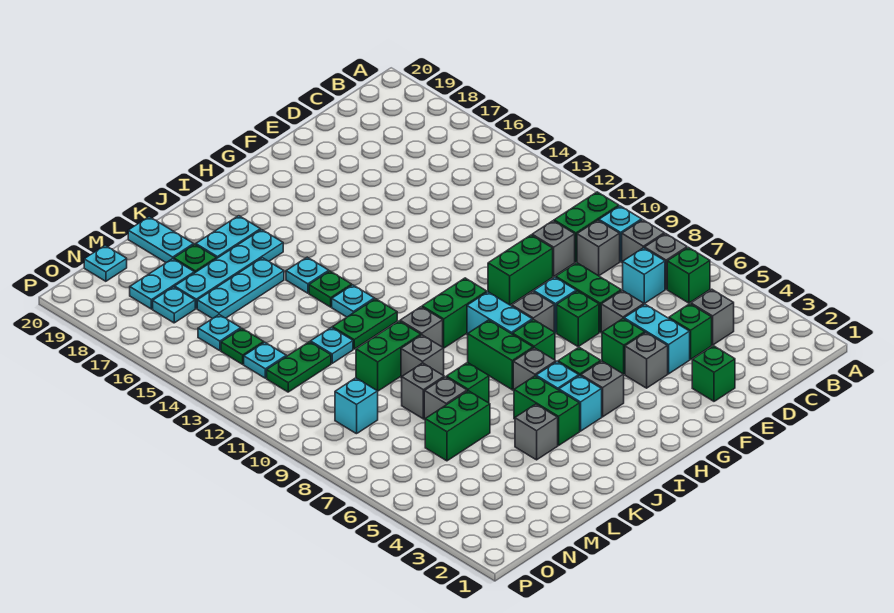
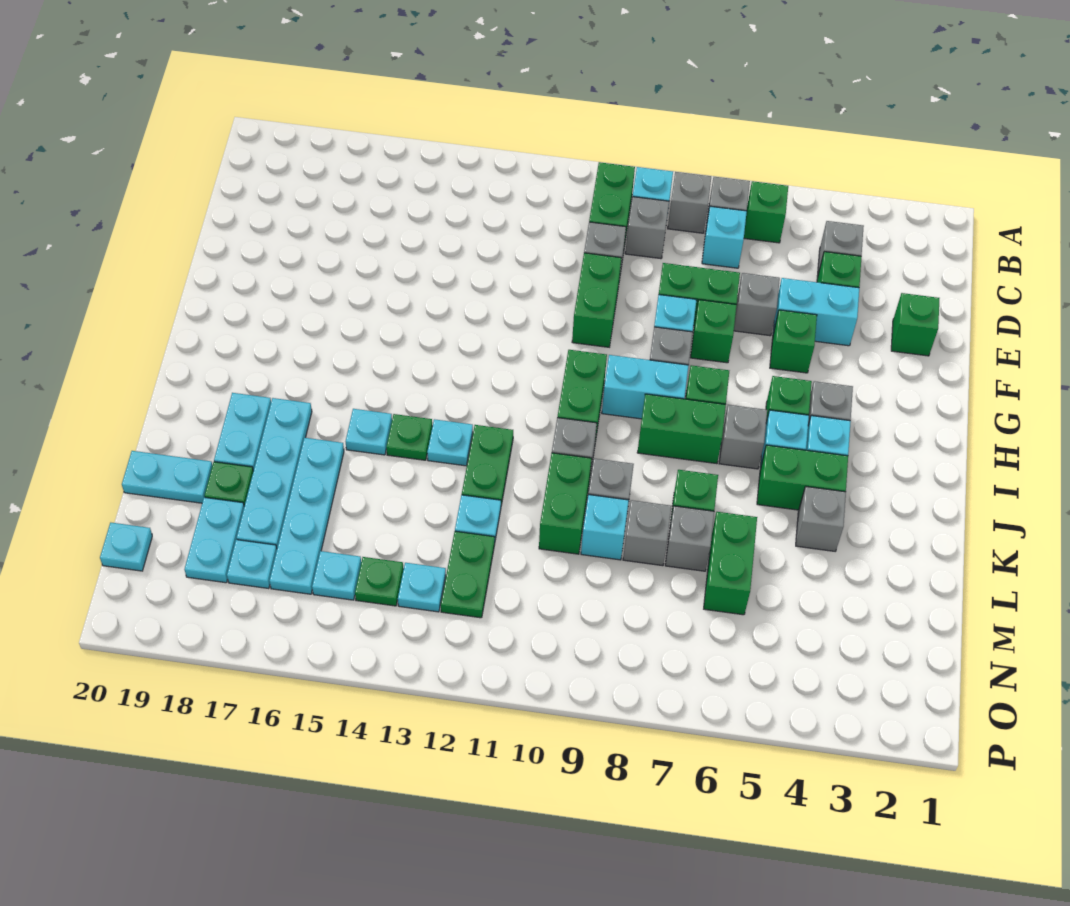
grey 1x1 brick [625,332,668,388] -> none
cyan 1x3 plate [197,258,284,319] -> cyan 1x4 plate [269,438,344,594]
cyan 1x1 brick [335,378,378,434] -> cyan 1x1 brick moved to [581,495,629,560]

